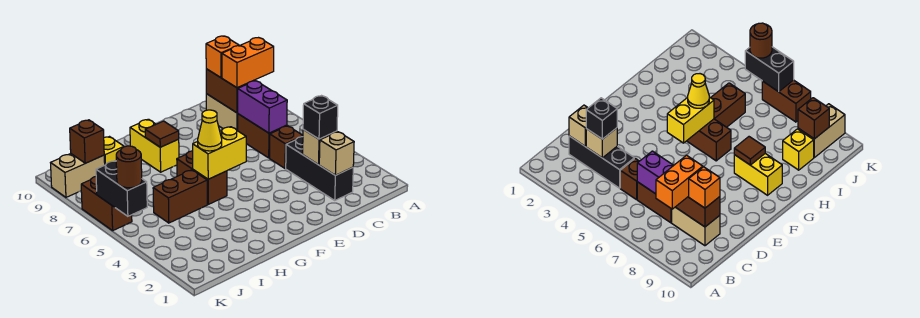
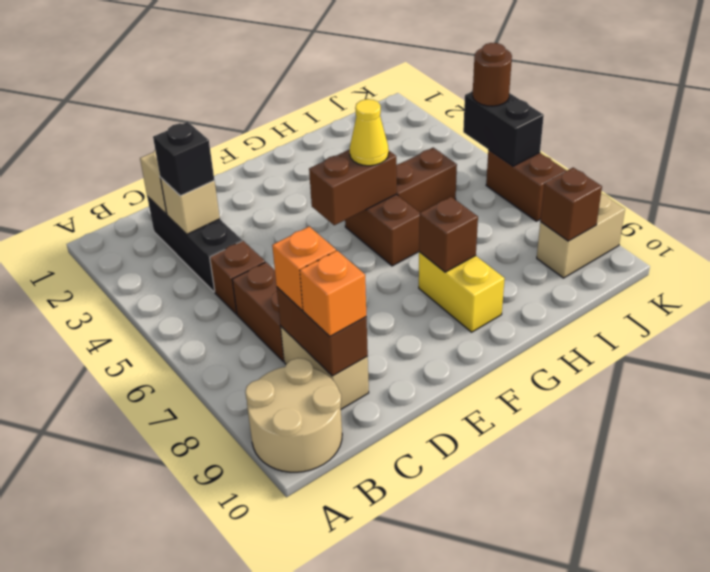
none -> tan 2x2 round brick [245,358,342,472]
orange 1x2 brick [222,38,274,88] -> orange 1x1 brick [272,227,336,310]
purple 1x2 brick [238,81,287,133] -> none
yellow 1x2 brick [193,127,246,179] -> brown 1x2 brick [309,149,397,225]
brown 1x1 tile [145,121,179,147] -> brown 1x1 brick [419,197,478,272]
yellow 1x1 brick [104,137,124,165] -> none

